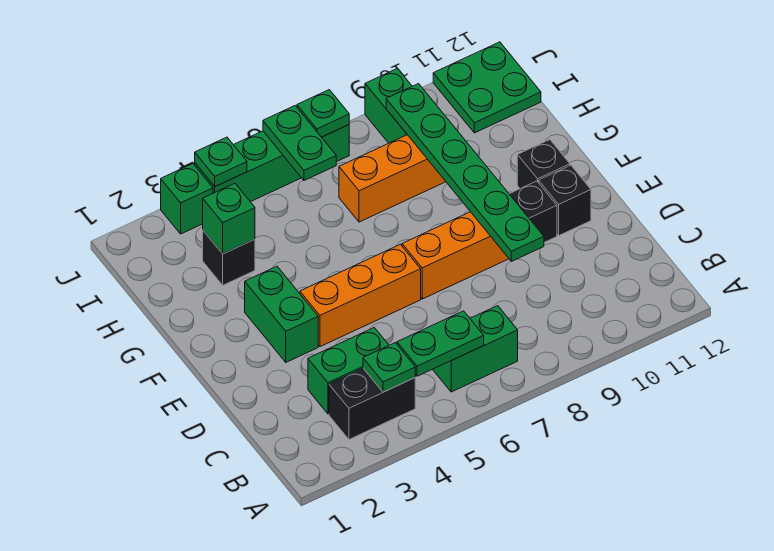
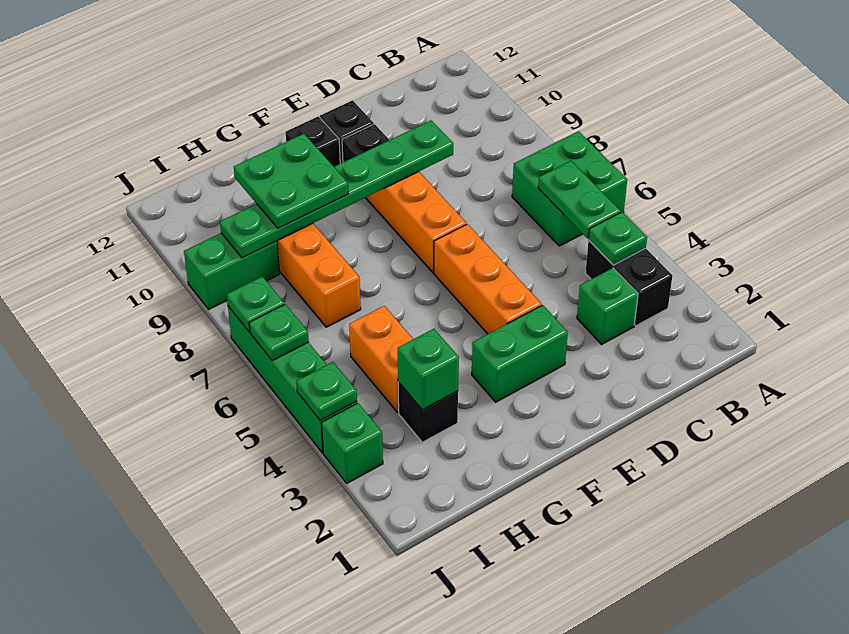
green 1x2 brick [433,306,518,392] -> green 2x2 brick [512,131,627,246]
green 1x2 brick [308,328,389,414] -> green 1x1 brick [577,268,638,344]
none -> orange 1x2 brick [349,306,413,413]
green 1x2 plate [263,106,336,180] -> green 1x1 plate [249,304,309,361]
green 2x2 plate [433,42,541,133] -> green 2x2 plate moved to [234,134,349,228]

